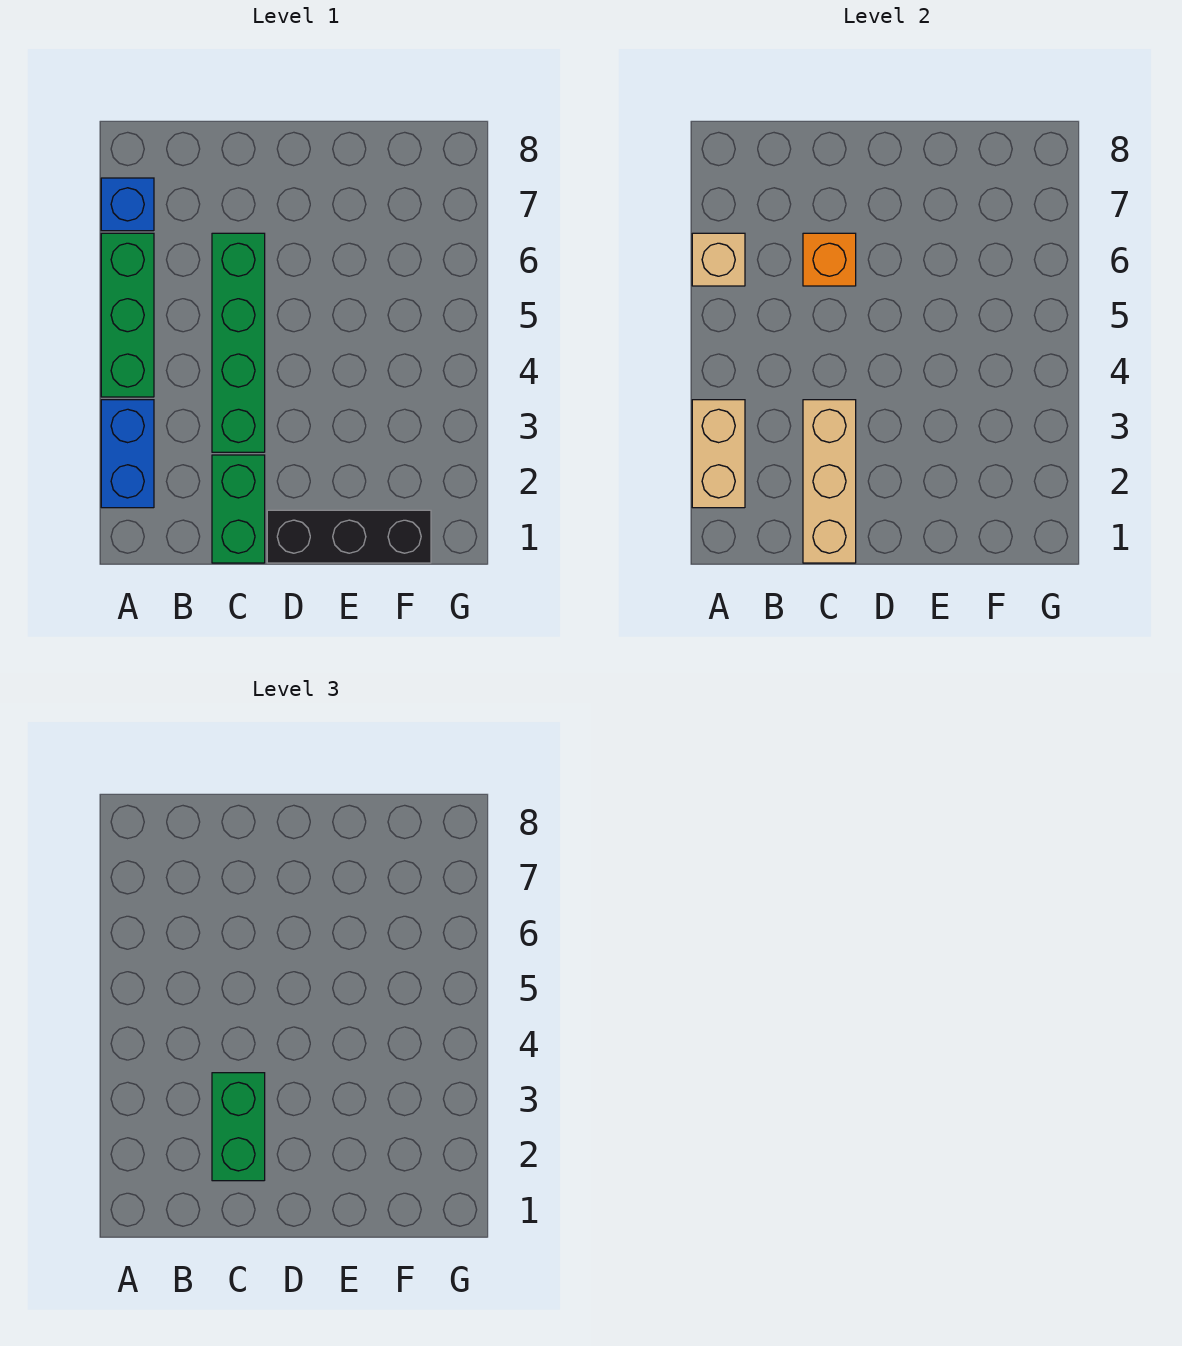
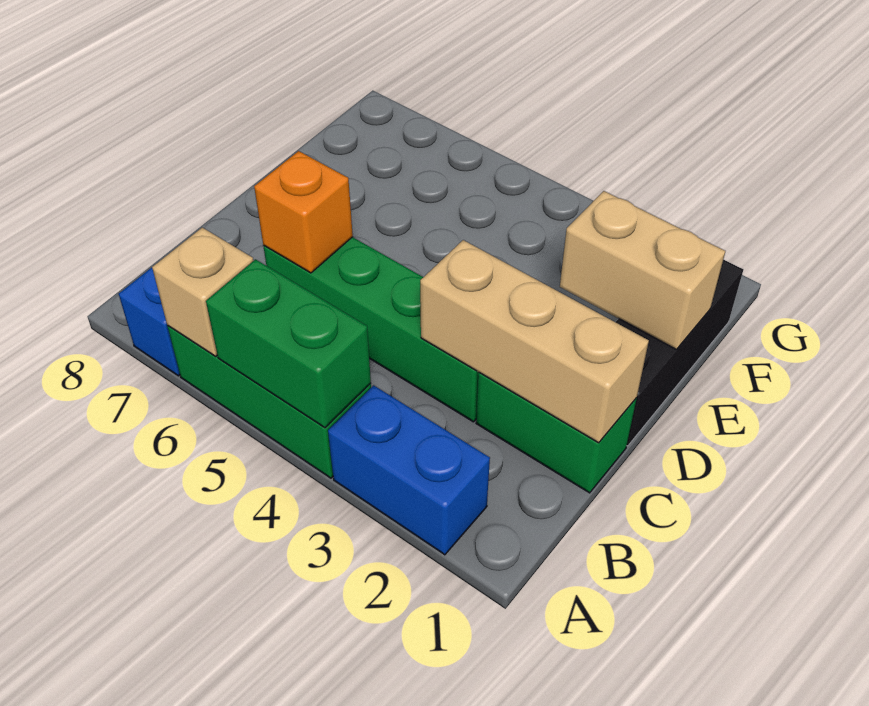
tan 1x2 brick [692,400,745,508] -> tan 1x2 brick moved to [560,191,725,349]
green 1x2 brick [212,1073,265,1181] -> green 1x2 brick moved to [206,259,371,428]

